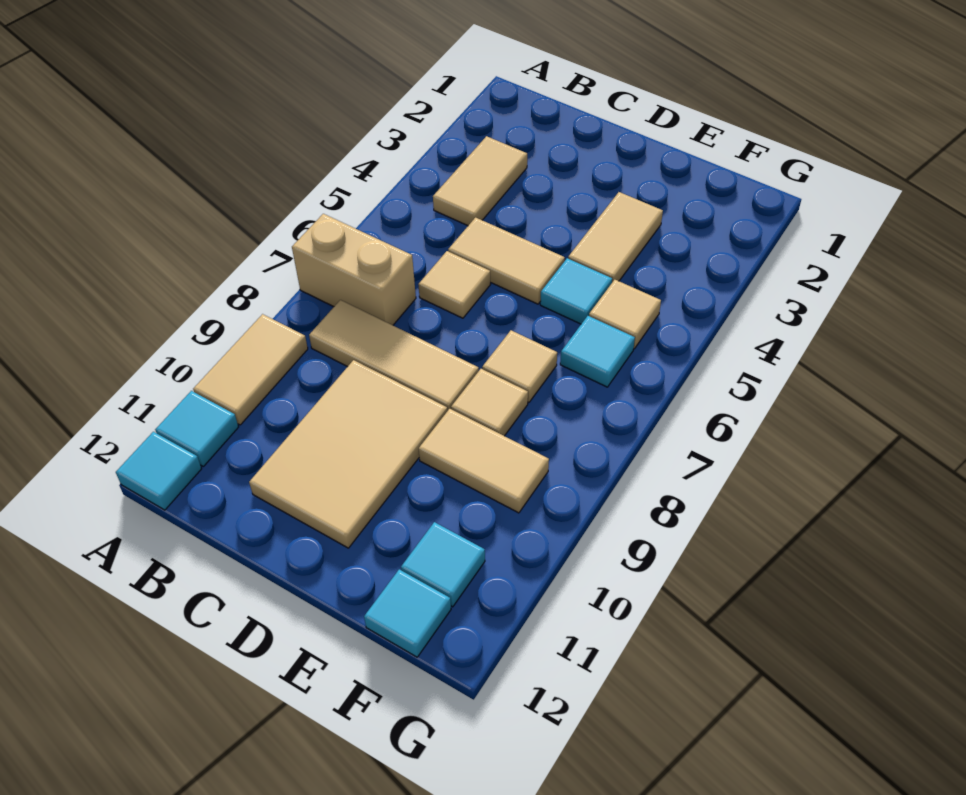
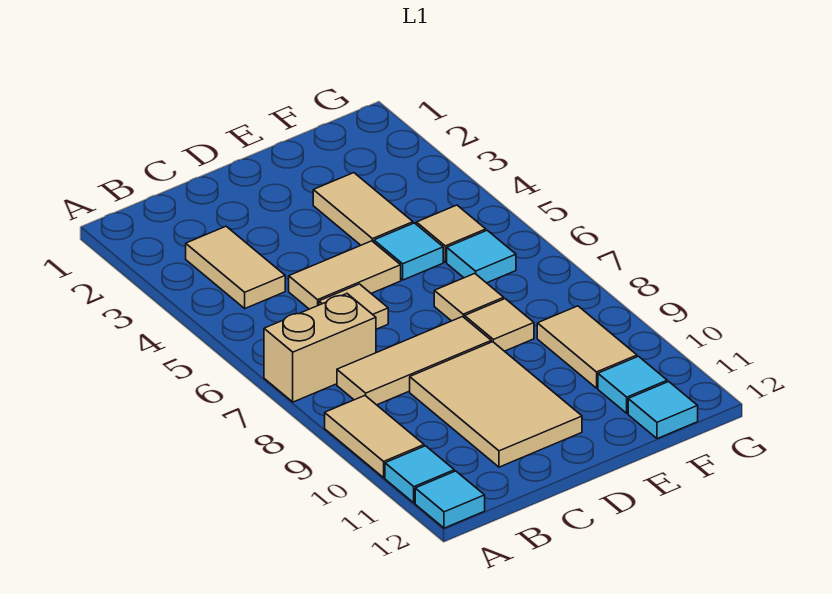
tan 1x2 tile [419,409,549,513] -> tan 1x2 tile turned to [537,306,637,388]

